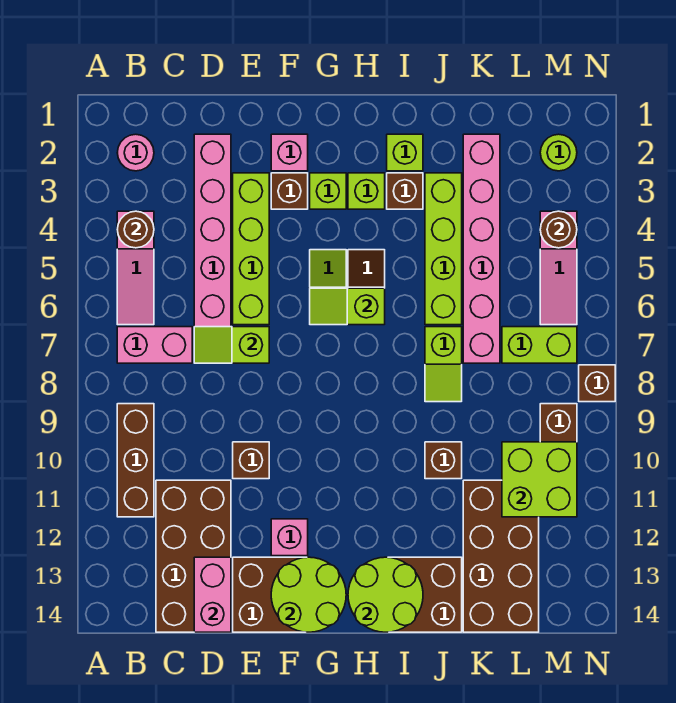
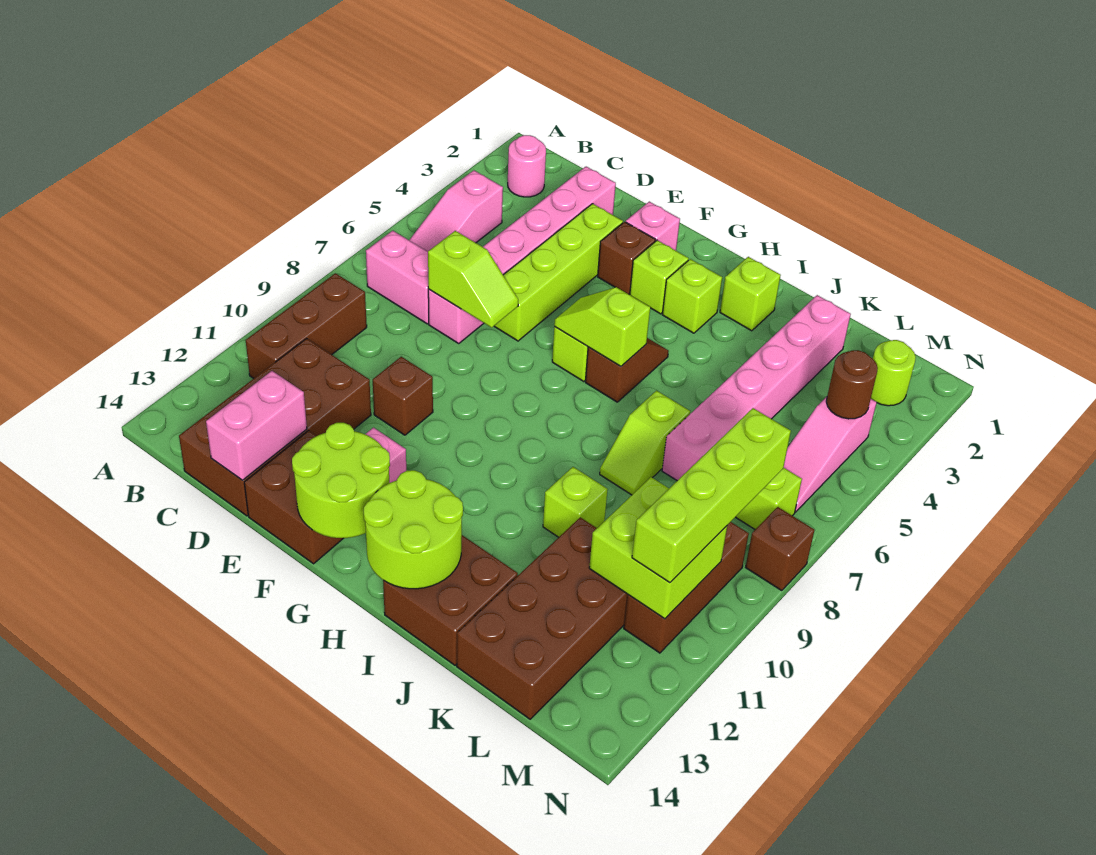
brown 1x1 round brick [117,211,154,248] -> none
lime 1x2 slope [194,327,269,363] -> lime 1x2 slope turned to [428,231,518,328]
brown 1x1 brick [387,173,423,209] -> none
lime 1x4 brick [425,173,462,325] -> lime 1x4 brick moved to [632,408,791,583]
brown 1x1 brick [425,442,462,479] -> lime 1x1 brick [543,467,608,537]

